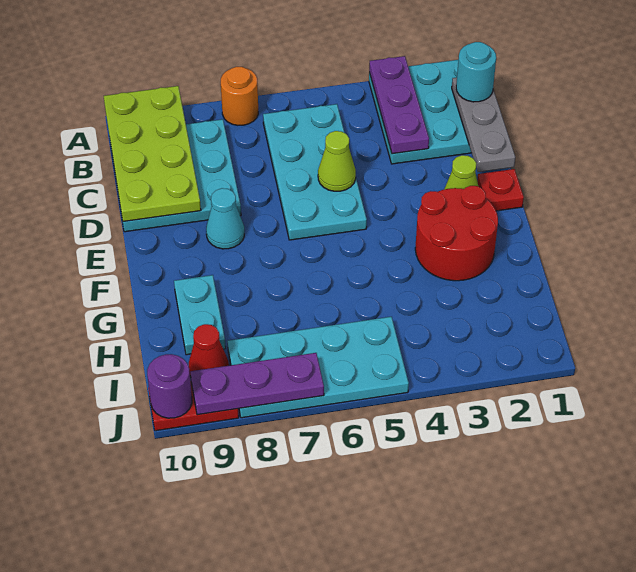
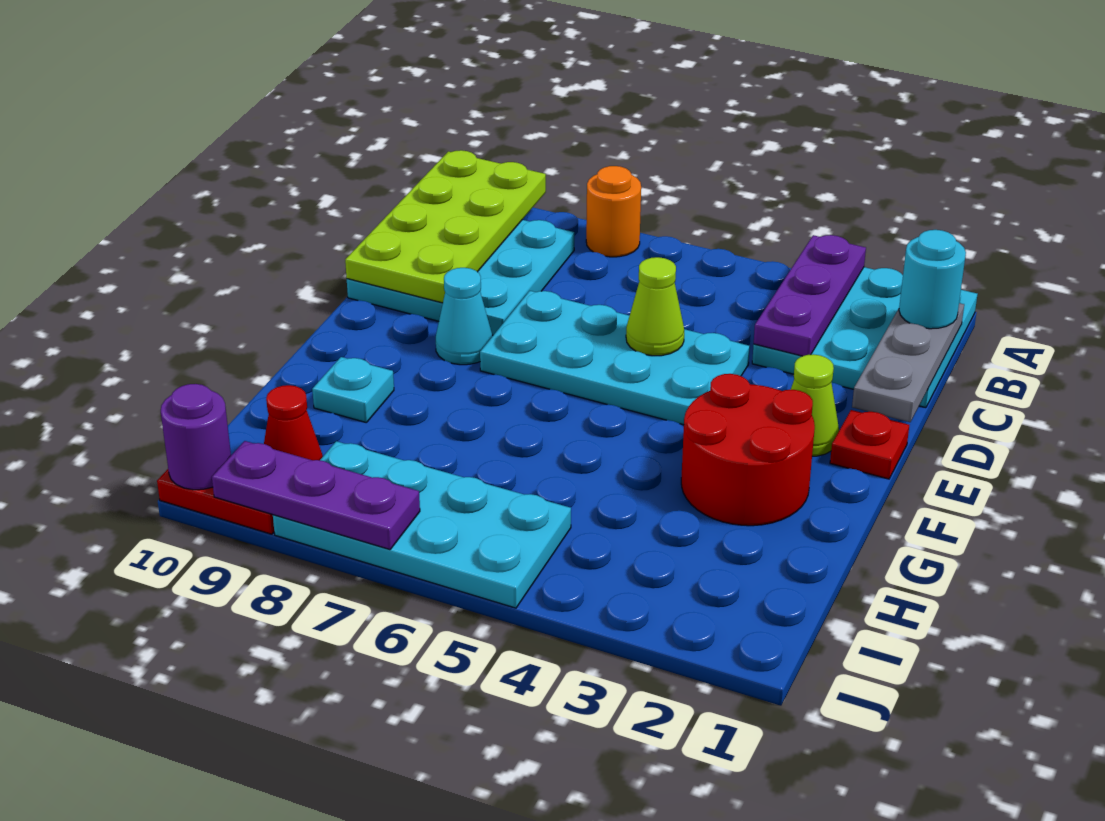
cyan 2x4 plate [263,104,367,240] -> cyan 2x4 plate turned to [480,291,750,425]
cyan 1x2 plate [174,275,226,355] -> cyan 1x1 plate [312,357,394,423]

